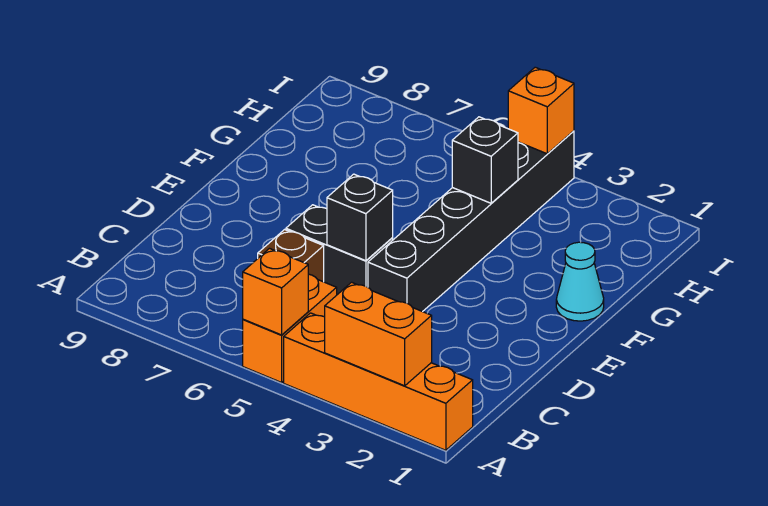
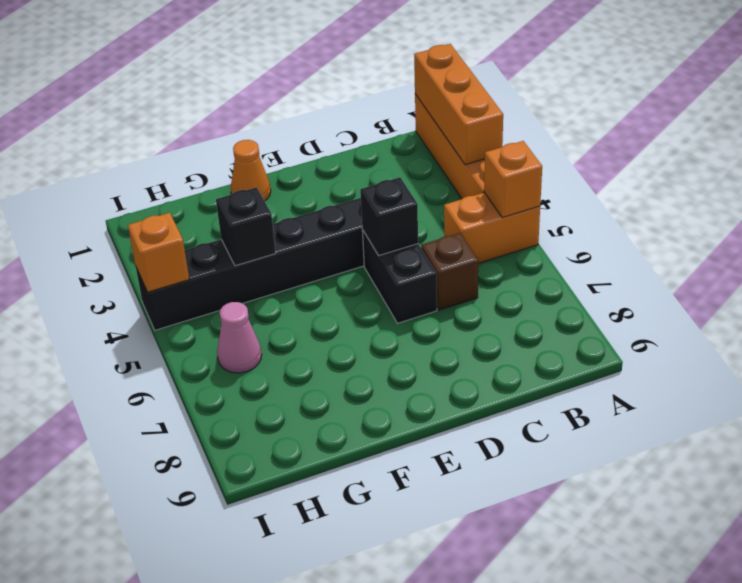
orange 1x2 brick [325,282,432,386] -> orange 1x3 brick [414,44,503,165]
cyan 1x1 cone [556,242,604,321] -> orange 1x1 cone [231,140,271,201]
none -> pink 1x1 cone [217,302,262,373]

